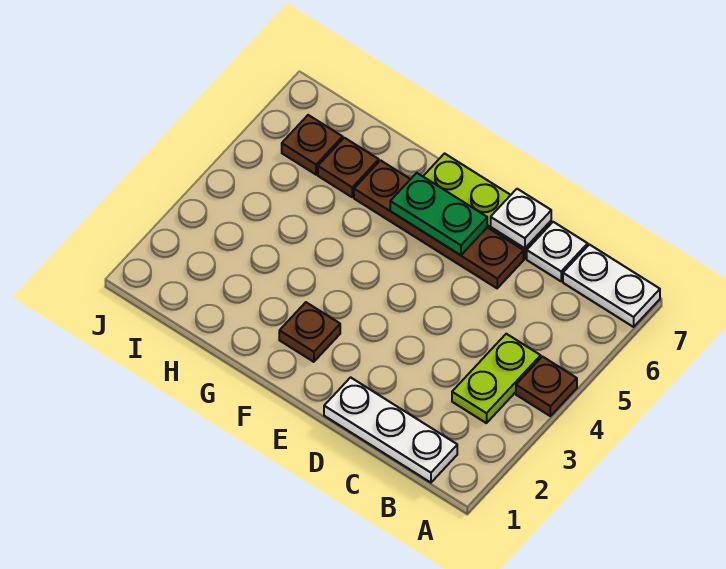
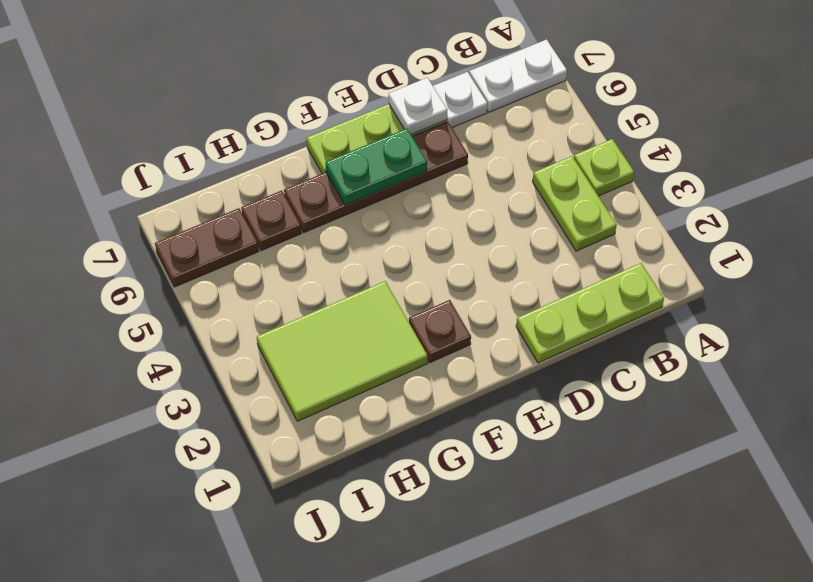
brown 1x1 plate [516,357,577,416] -> lime 1x1 plate [574,139,634,196]
white 1x3 plate [324,377,457,483] -> lime 1x3 plate [516,263,664,363]
none -> lime 2x3 tile [257,281,428,421]
brown 1x1 plate [282,115,343,174] -> brown 1x2 plate [155,208,259,287]

